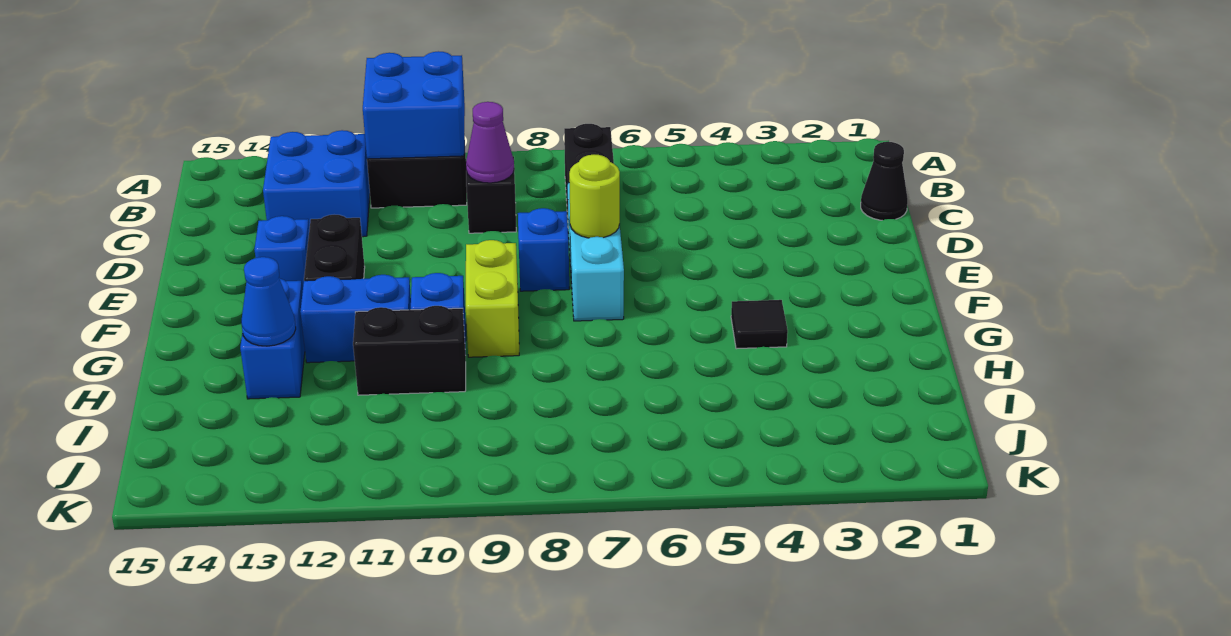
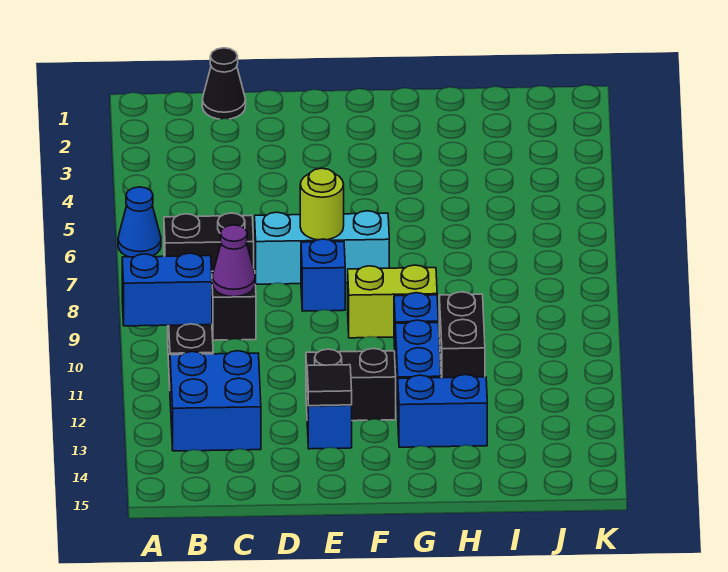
blue 2x2 brick [363,51,465,159] -> blue 1x2 brick [122,253,212,326]
black 1x1 tile [731,300,788,349] -> black 1x1 tile moved to [307,365,352,406]
blue 1x1 cone [241,257,296,346] -> blue 1x1 cone moved to [118,187,161,257]

